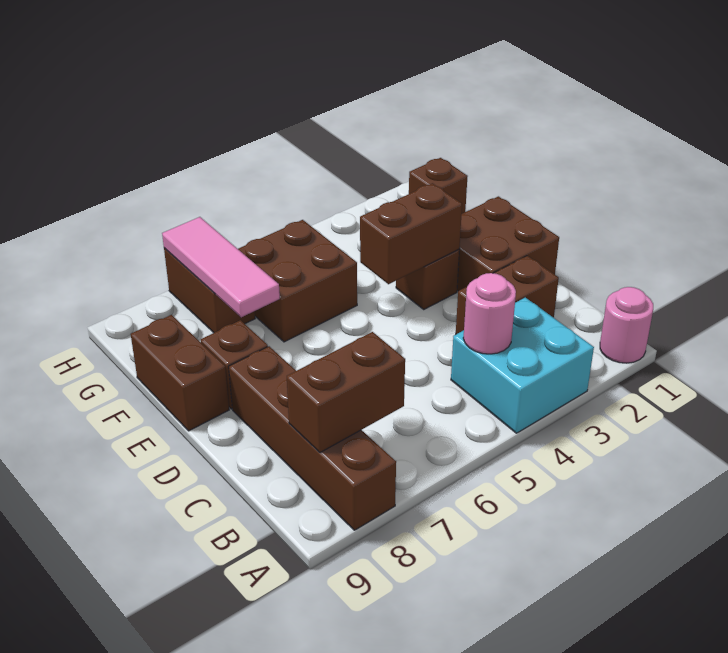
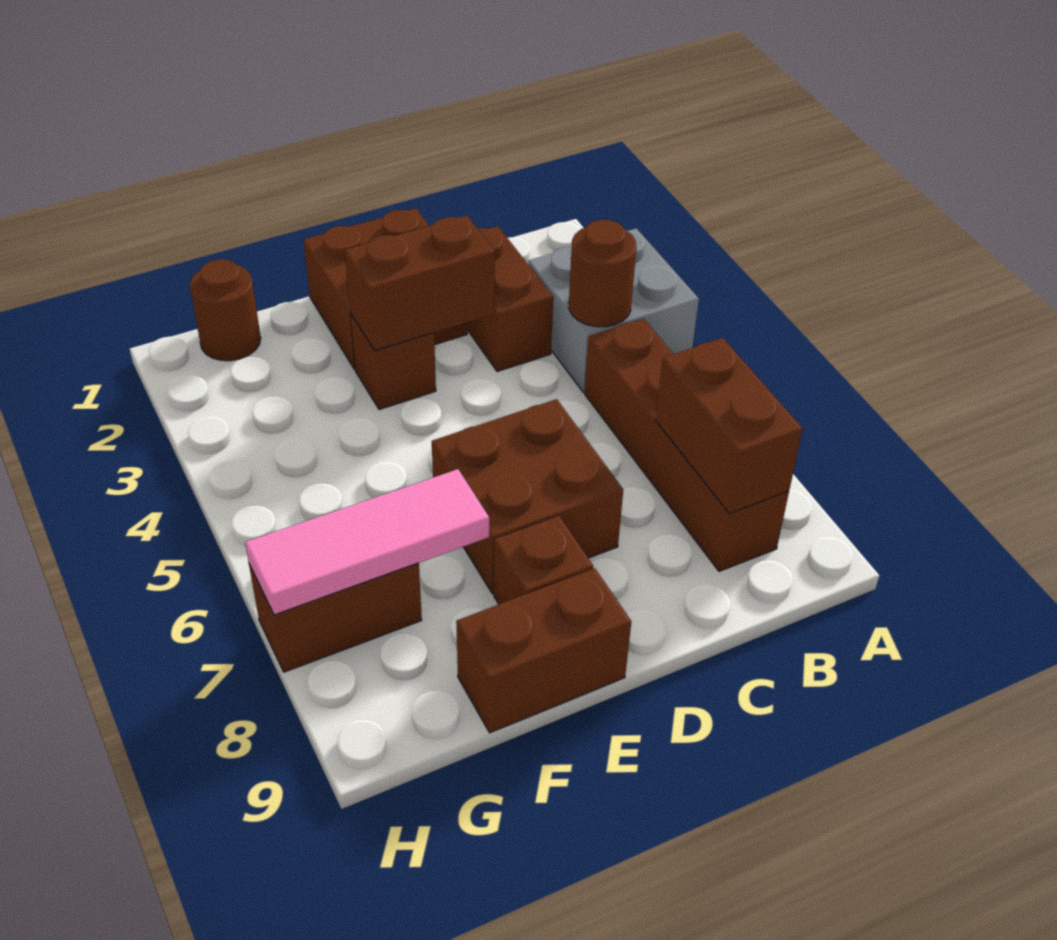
pink 1x1 round brick [600,287,653,363] -> none
cyan 2x2 brick [451,297,594,433] -> grey 2x2 brick [528,228,699,392]
brown 1x4 brick [229,346,396,530] -> brown 1x4 brick turned to [585,319,789,571]
pink 1x1 round brick [463,273,516,354] -> brown 1x1 round brick [569,220,636,327]
brown 1x2 brick [360,183,462,284] -> brown 1x2 brick turned to [345,215,495,351]
brown 2x2 brick [238,220,357,342] -> brown 2x2 brick moved to [432,399,623,594]
brown 1x1 brick [409,158,468,214] -> brown 1x1 round brick [190,259,261,361]

